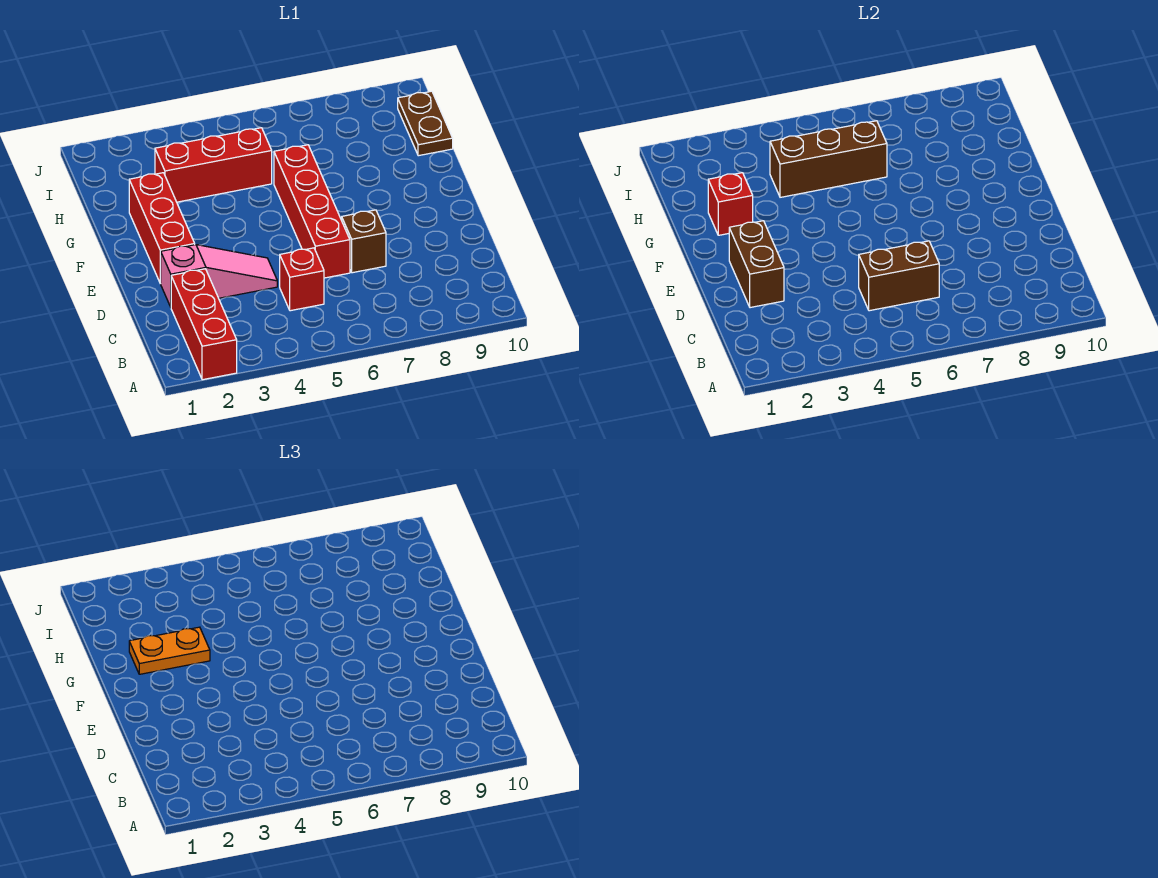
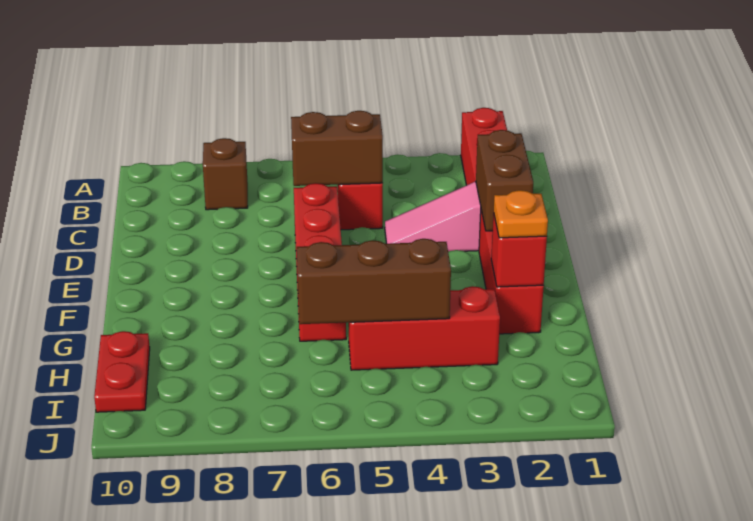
brown 1x1 brick [342,210,386,273] -> brown 1x1 brick moved to [203,138,248,210]
orange 1x2 plate [129,627,210,674] -> orange 1x1 plate [494,190,548,238]
brown 1x2 plate [398,91,453,156] -> red 1x2 plate [94,331,150,412]

